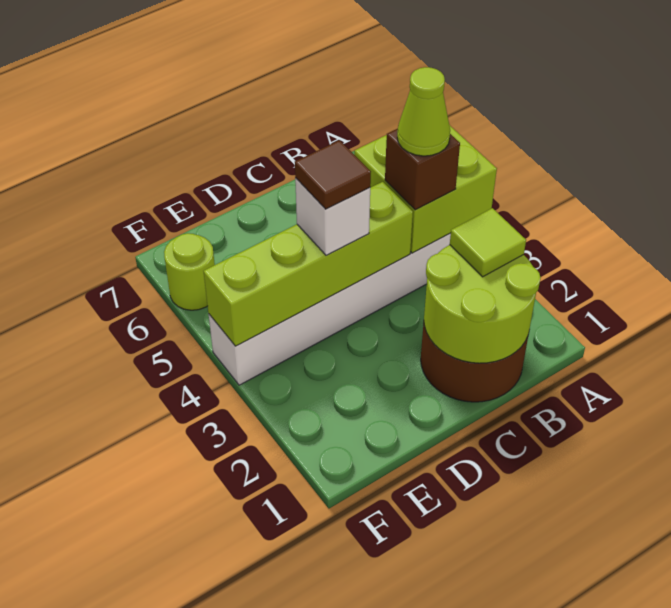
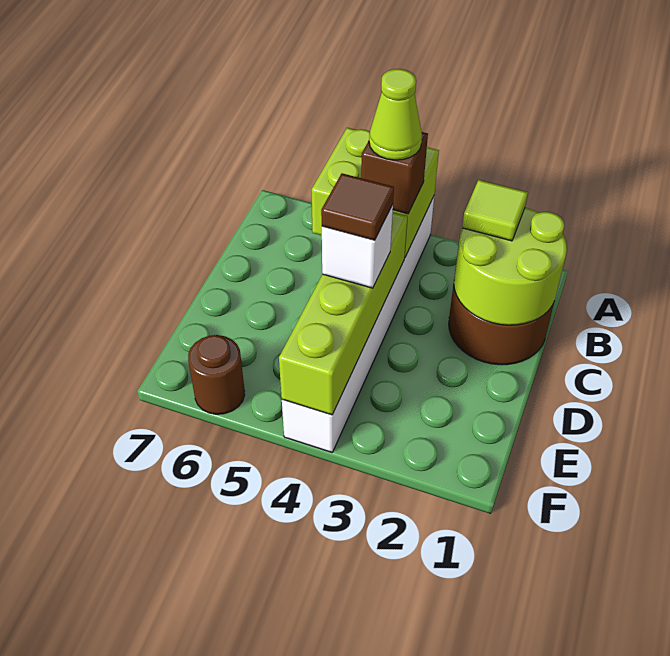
lime 1x1 round brick [164,233,215,310] -> brown 1x1 round brick [188,335,245,414]

